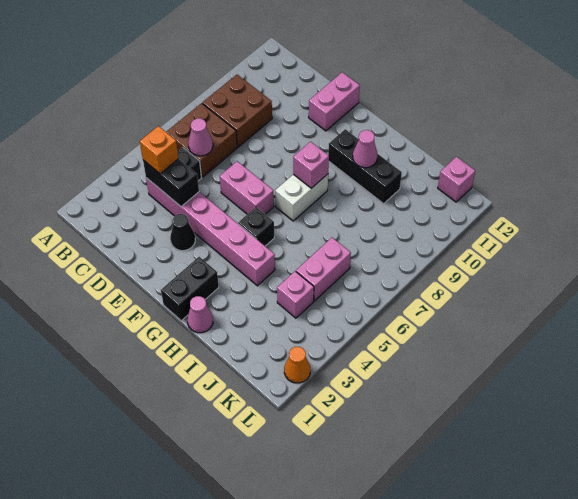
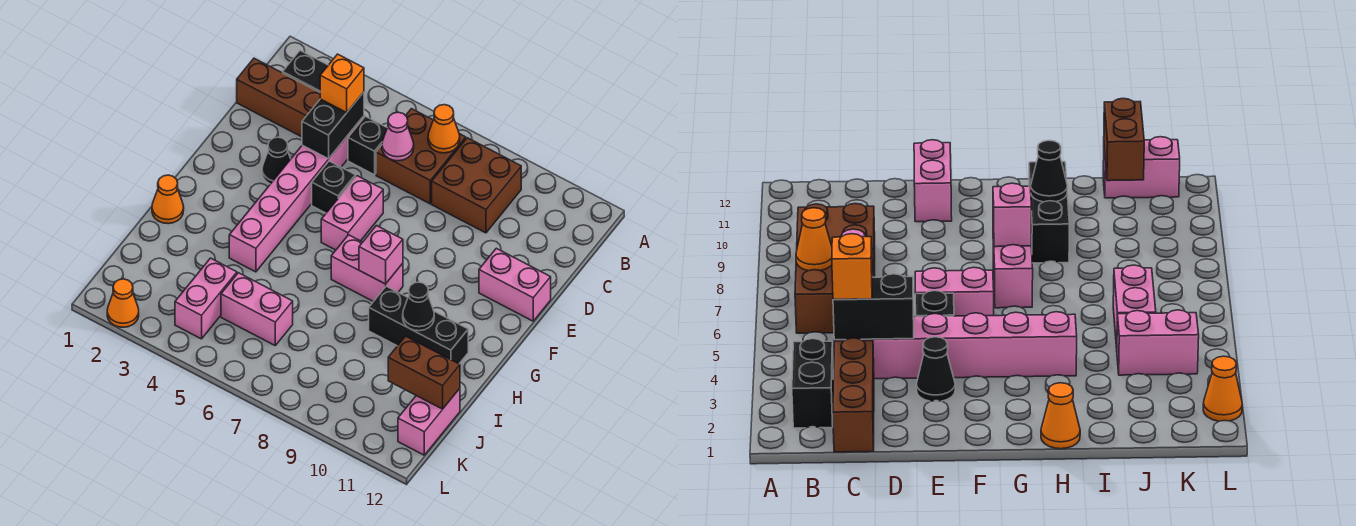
none -> orange 1x1 cone [428,105,460,153]
none -> brown 1x3 brick [237,58,320,137]
black 1x2 brick [161,257,219,320] -> black 1x2 brick moved to [283,51,328,92]
black 1x1 brick [238,207,274,246] -> black 1x1 brick moved to [312,161,356,213]
white 1x2 brick [275,174,328,221] -> pink 1x2 brick [331,235,403,301]
black 1x3 brick [328,129,402,204] -> black 1x3 brick turned to [369,286,468,364]
pink 1x1 cone [187,296,213,333] -> orange 1x1 cone [152,175,184,224]
pink 1x1 cone [353,130,378,168] -> black 1x1 cone [403,282,434,331]
pink 1x1 brick [277,271,314,318] -> pink 1x2 brick [175,258,237,339]
none -> brown 1x2 brick [388,336,460,409]
pink 1x1 brick [438,157,475,202] -> pink 1x2 brick [398,389,460,455]

